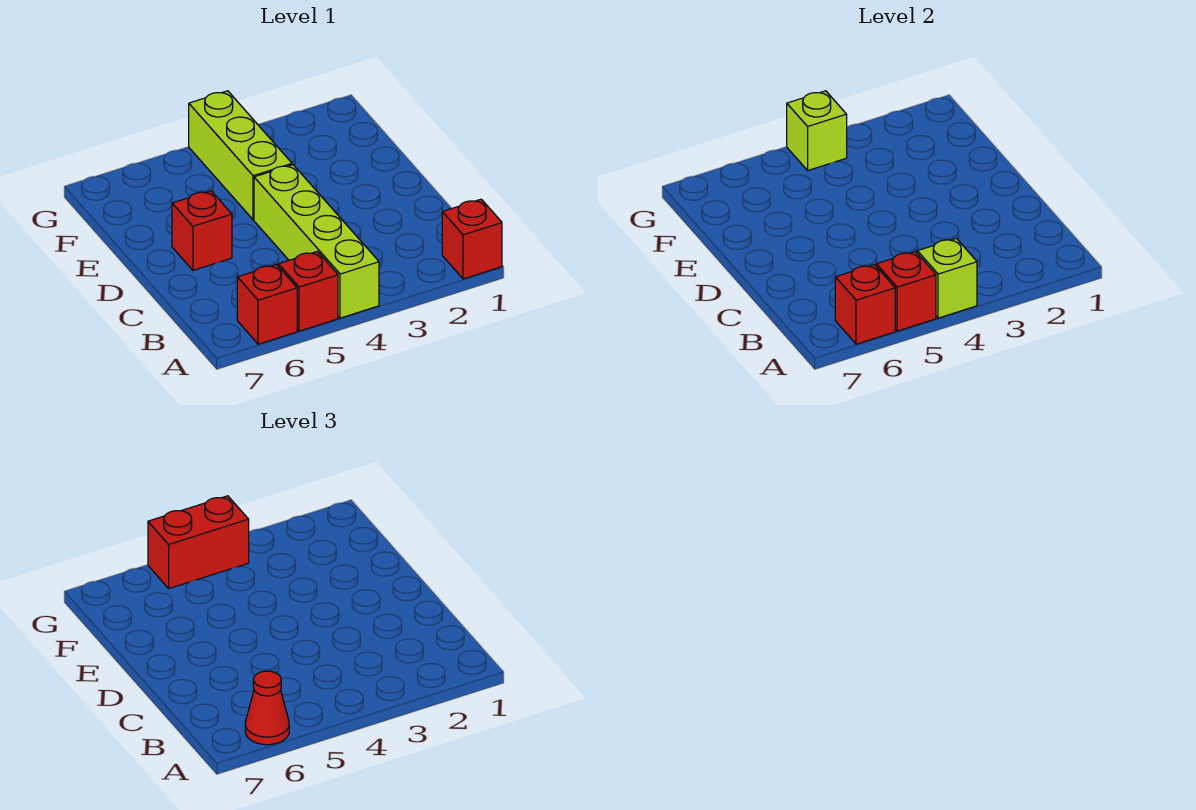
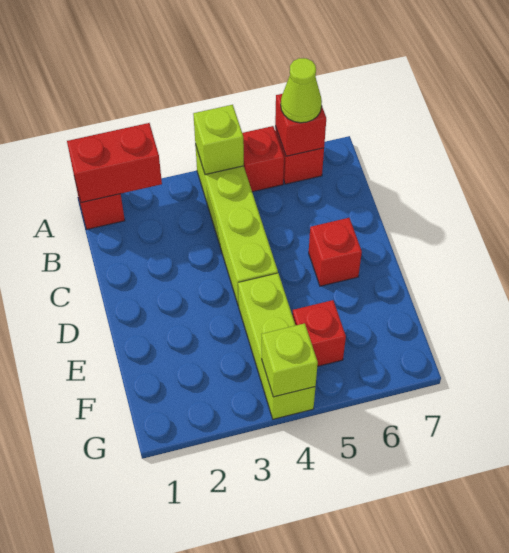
red 1x1 brick [876,251,936,331] -> red 1x1 brick moved to [292,300,346,366]
red 1x1 cone [245,671,289,745] -> lime 1x1 cone [281,58,322,123]
red 1x2 brick [148,496,249,588] -> red 1x2 brick moved to [67,123,162,203]

